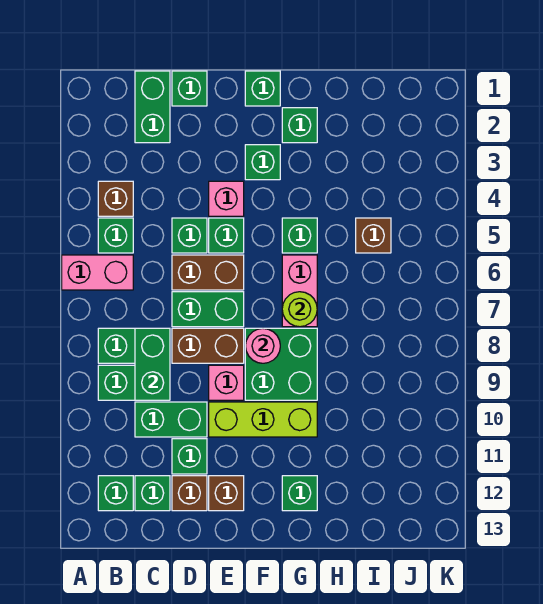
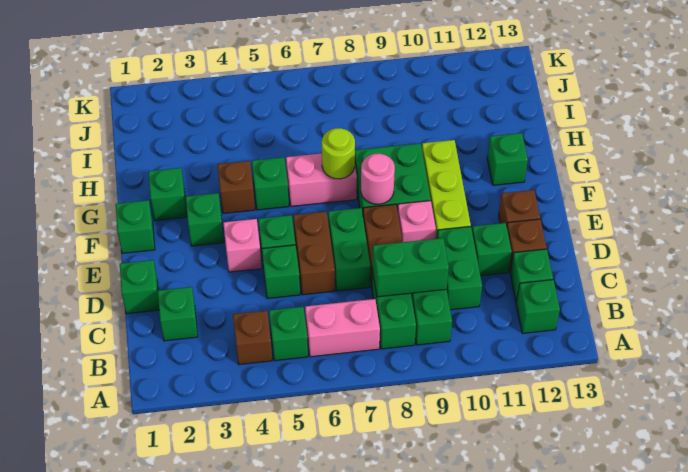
pink 1x2 brick [62,255,133,290] -> pink 1x2 brick turned to [305,299,380,357]
green 1x2 brick [135,71,170,143] -> green 1x1 brick [158,287,198,341]
brown 1x1 brick [356,218,391,253] -> brown 1x1 brick moved to [217,161,255,213]

